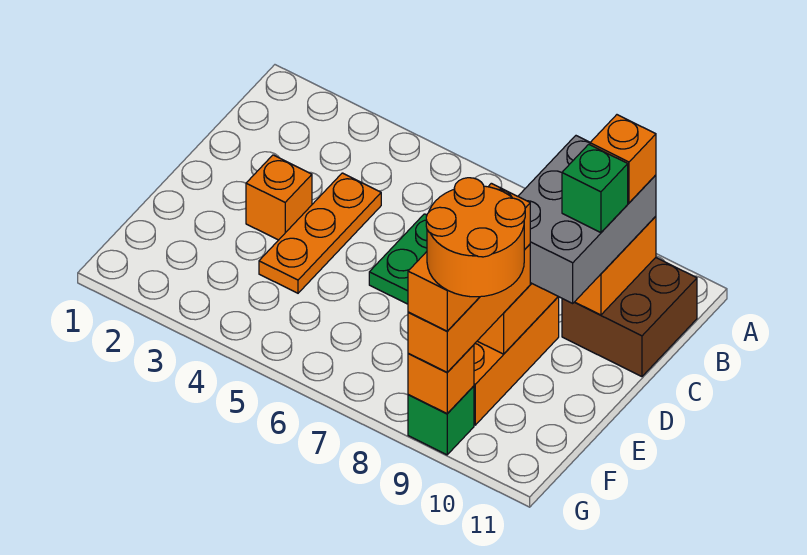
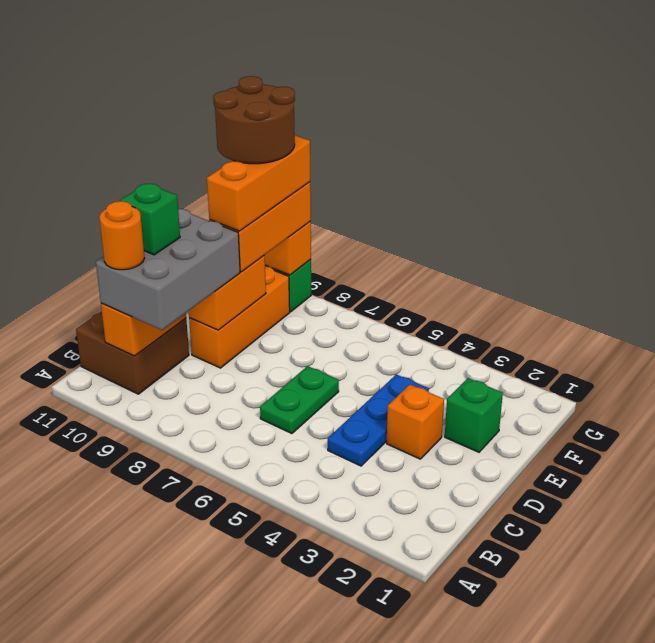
orange 1x1 brick [590,115,656,203] -> orange 1x1 round brick [99,201,145,270]
orange 1x3 plate [259,173,381,293] -> blue 1x3 plate [328,374,429,466]
none -> green 1x1 brick [445,378,503,452]
orange 2x2 round brick [426,178,525,297] -> brown 2x2 round brick [213,76,295,164]

